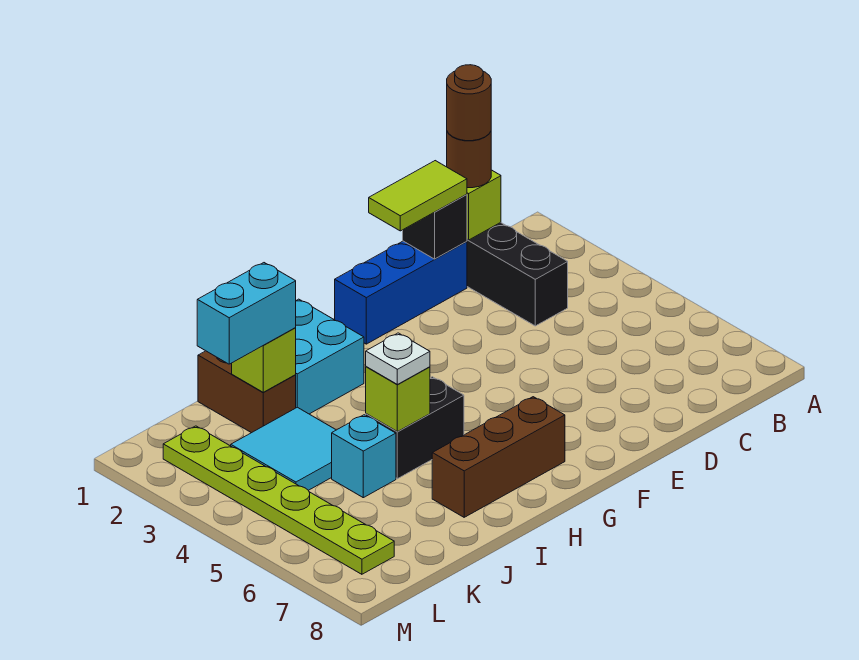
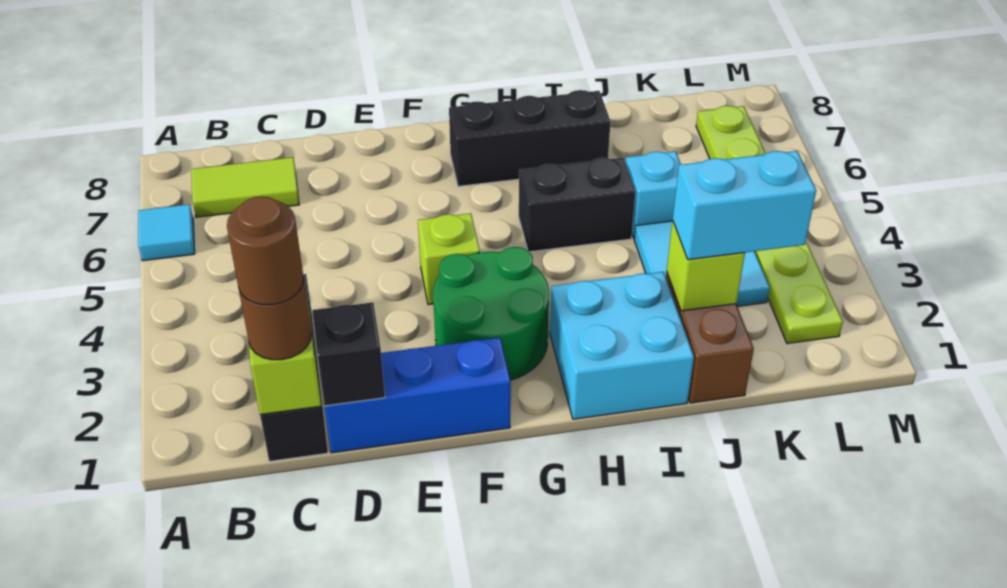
none -> cyan 1x1 tile [138,204,195,261]
lime 1x2 tile [369,161,467,231] -> lime 1x2 tile moved to [191,157,299,217]
none -> green 2x2 round brick [433,247,549,380]
brown 1x3 brick [432,397,565,517] -> black 1x3 brick [449,90,611,186]
lime 1x1 brick [366,367,430,432] -> lime 1x1 brick moved to [418,213,480,305]
white 1x1 plate [366,333,430,384] -> none

